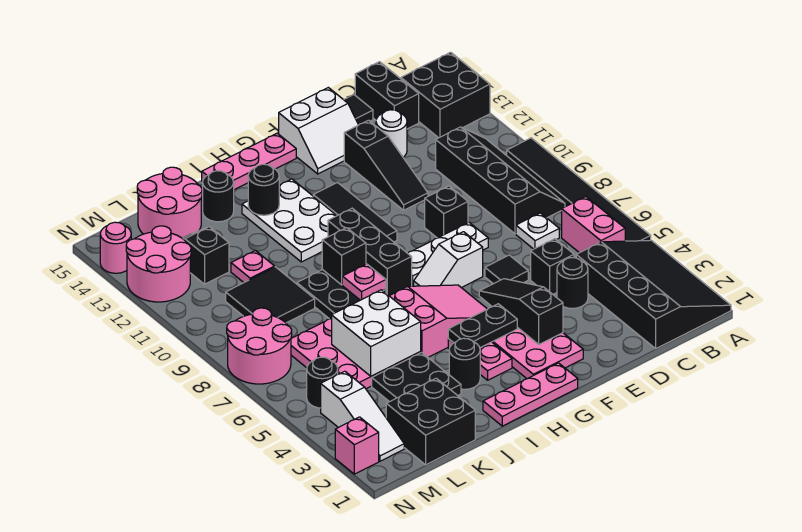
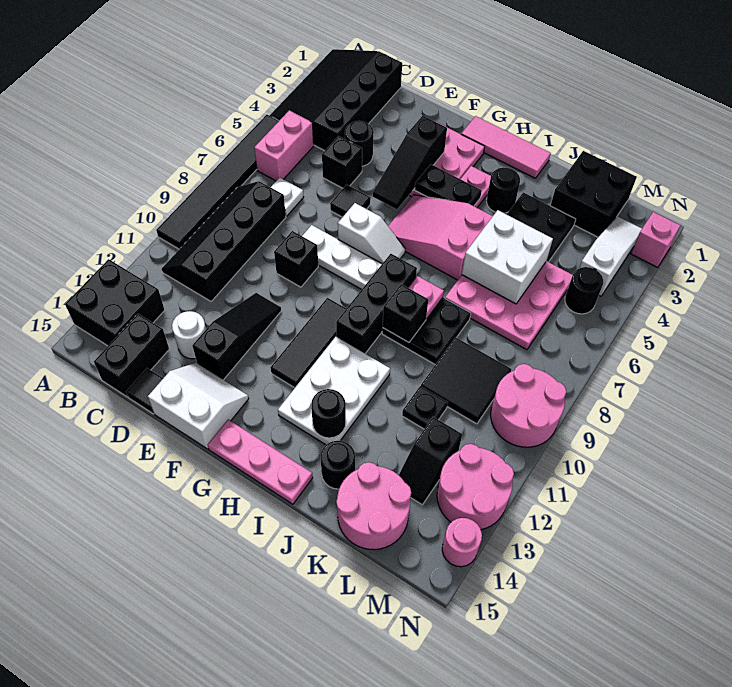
pink 1x3 plate [483,363,578,426] -> pink 1x3 tile [461,116,551,178]
pink 1x1 plate [231,251,275,282] -> black 1x1 plate [402,386,448,429]
pink 2x2 round brick [227,308,292,384] -> pink 2x2 round brick moved to [491,364,566,447]

